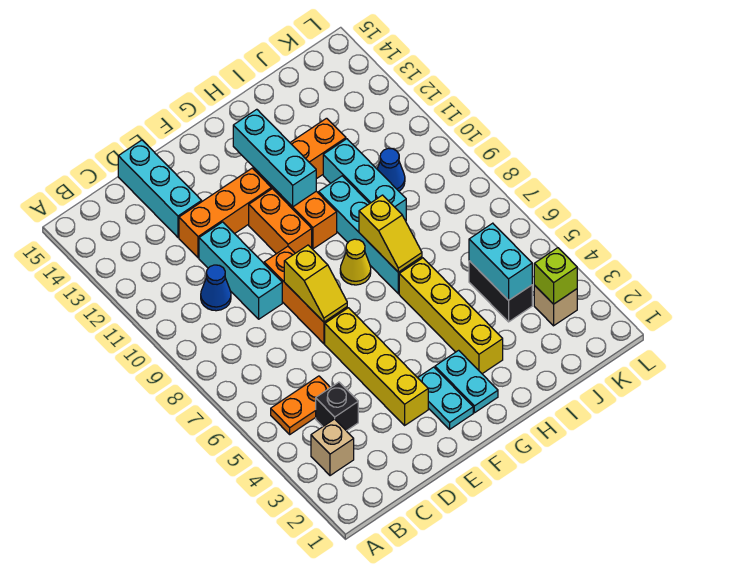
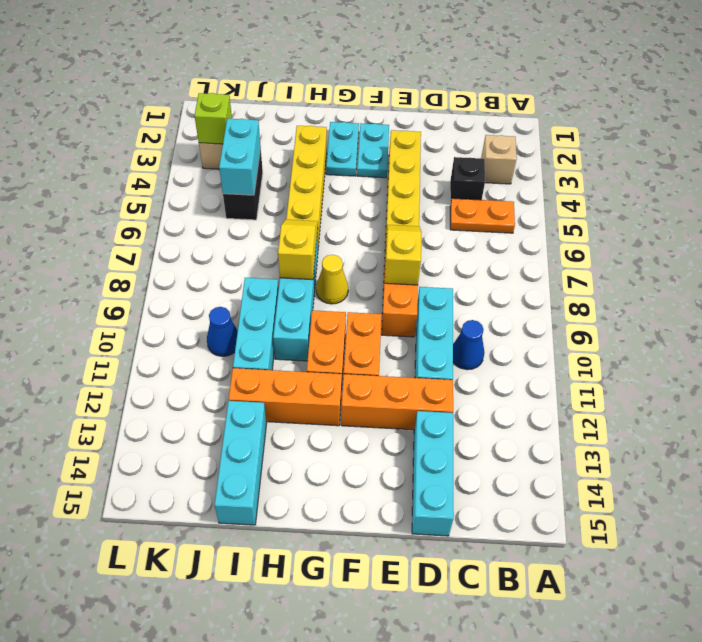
cyan 1x3 brick [233,109,316,207] -> cyan 1x3 brick moved to [215,401,267,525]

